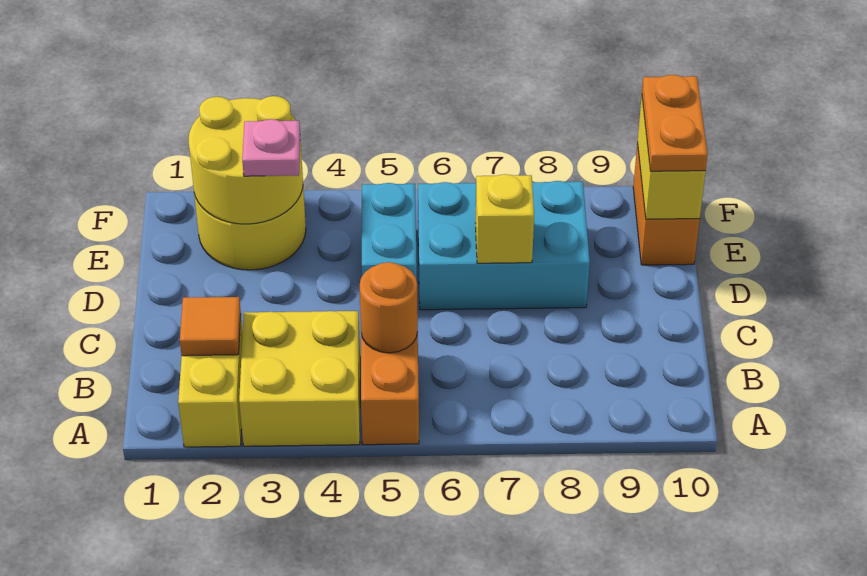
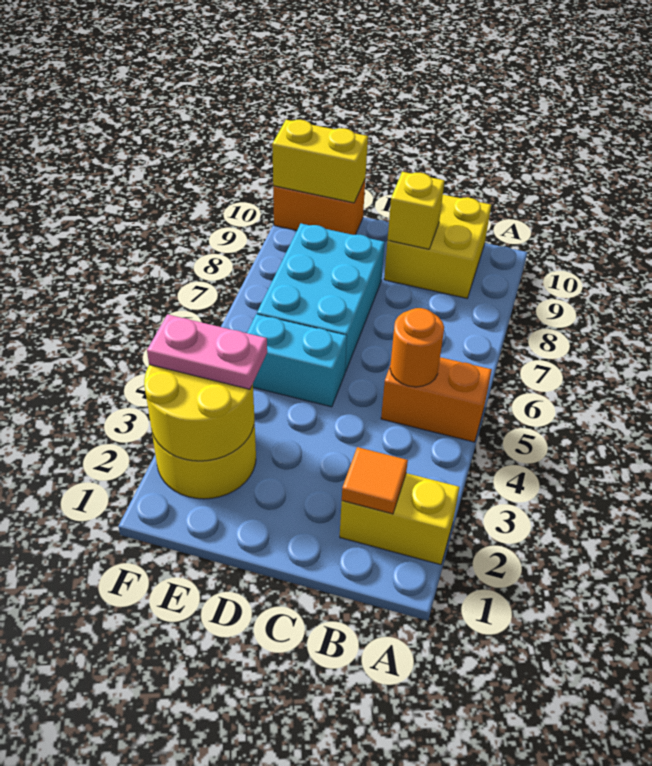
yellow 2x2 brick [239,311,360,446] -> yellow 2x2 brick moved to [384,195,491,298]
yellow 1x1 brick [476,174,534,263] -> yellow 1x1 brick moved to [388,172,444,249]
pink 1x1 plate [242,119,300,176] -> pink 1x2 plate [147,314,267,389]
orange 1x2 plate [642,75,708,171] -> none

